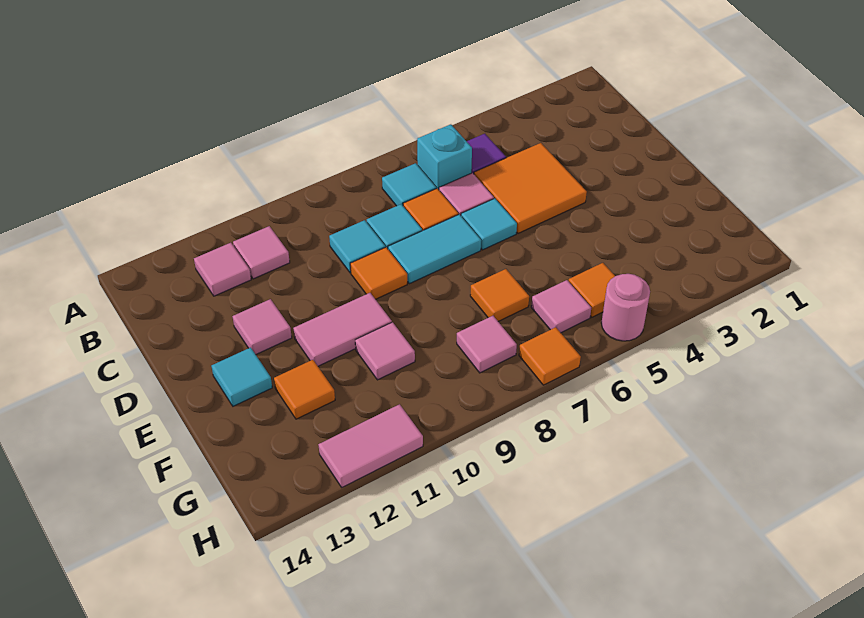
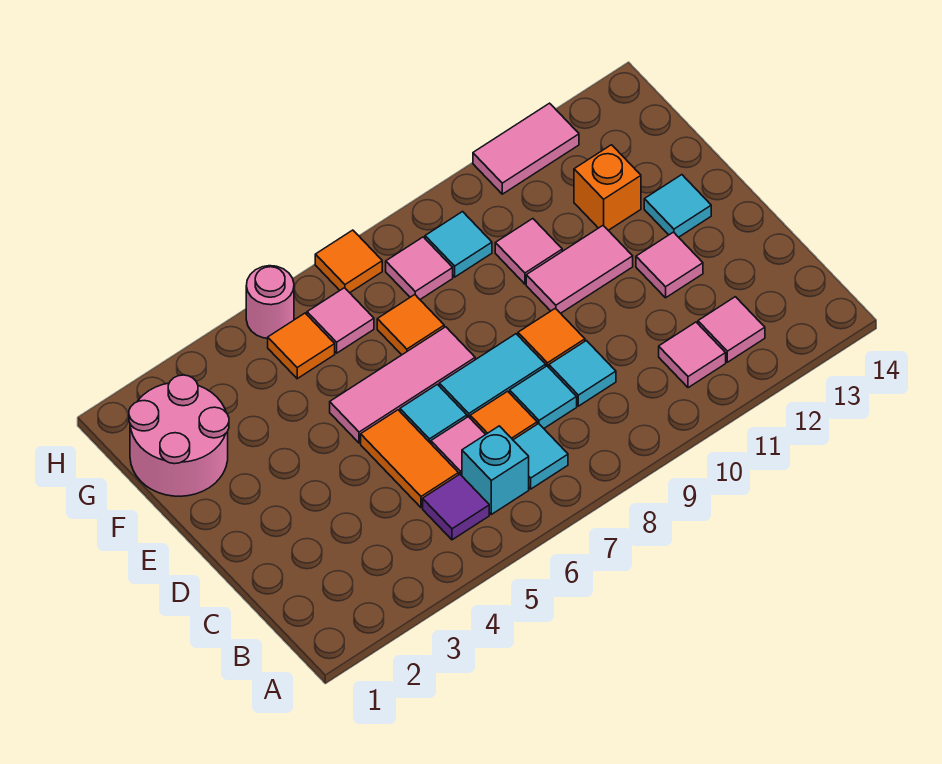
orange 2x2 tile [474,143,587,233] -> orange 1x2 tile [361,410,459,508]
none -> pink 1x3 tile [330,327,475,443]
none -> pink 2x2 round brick [129,375,229,496]
orange 1x1 tile [274,360,335,419] -> orange 1x1 brick [574,145,641,230]
none -> cyan 1x1 tile [425,212,492,277]

